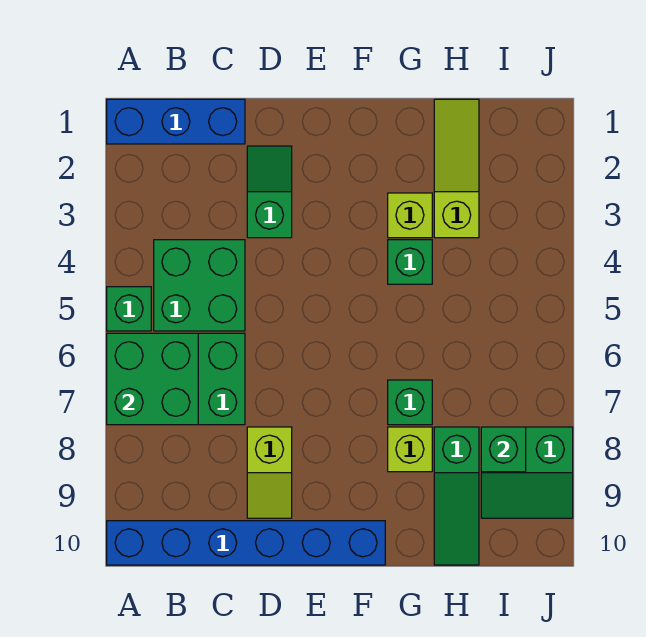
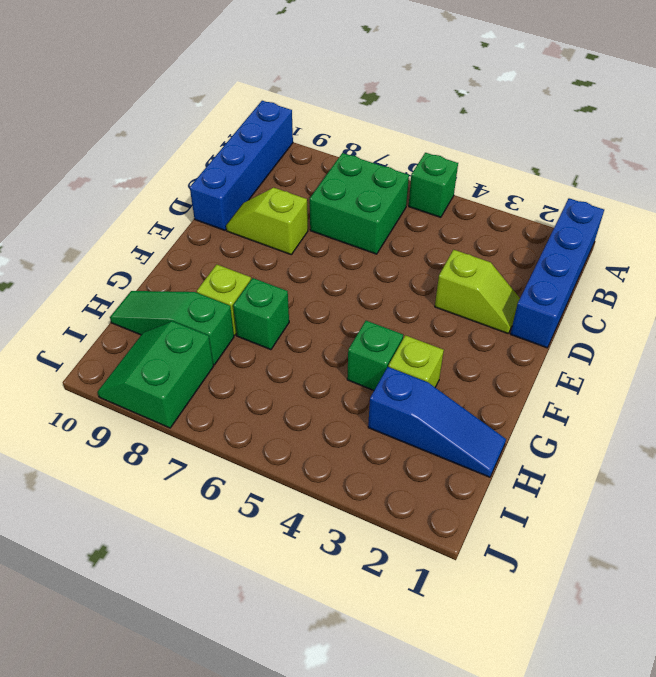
blue 1x3 brick [107,99,245,144] -> blue 1x4 brick [511,198,604,348]
green 2x2 brick [107,333,198,425] -> none
blue 1x6 brick [107,521,385,565] -> blue 1x4 brick [190,101,293,230]
green 2x2 brick [154,240,245,331] -> none
green 1x2 slope [247,146,292,238] -> lime 1x2 slope [435,250,520,333]
lime 1x3 slope [434,99,479,238] -> blue 1x3 slope [368,367,506,477]
green 1x1 brick [481,427,526,472] -> none

